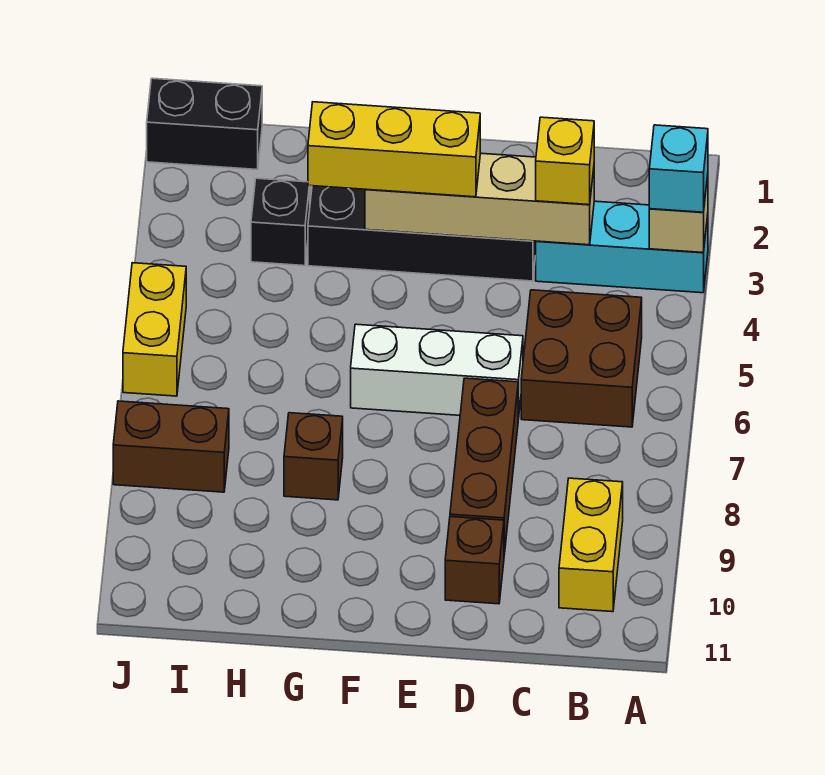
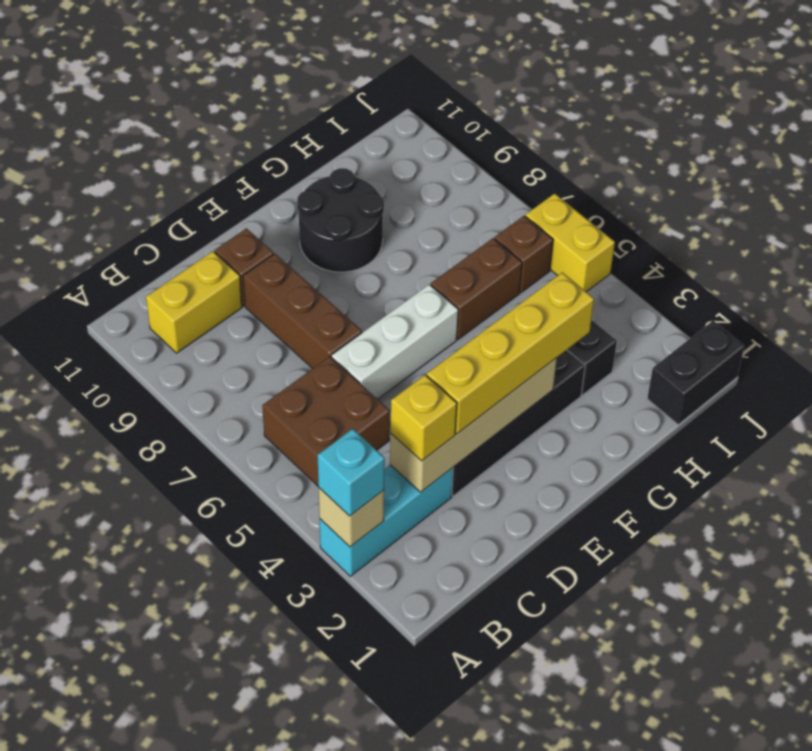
yellow 1x2 brick [559,478,623,612] -> yellow 1x2 brick turned to [146,251,242,353]
yellow 1x3 brick [308,102,480,197] -> yellow 1x4 brick [427,272,594,434]
none -> black 2x2 round brick [297,168,384,272]
brown 1x1 brick [284,413,343,500] -> brown 1x1 brick moved to [494,216,553,293]
brown 1x2 brick [113,401,229,492] -> brown 1x2 brick moved to [431,238,522,339]

